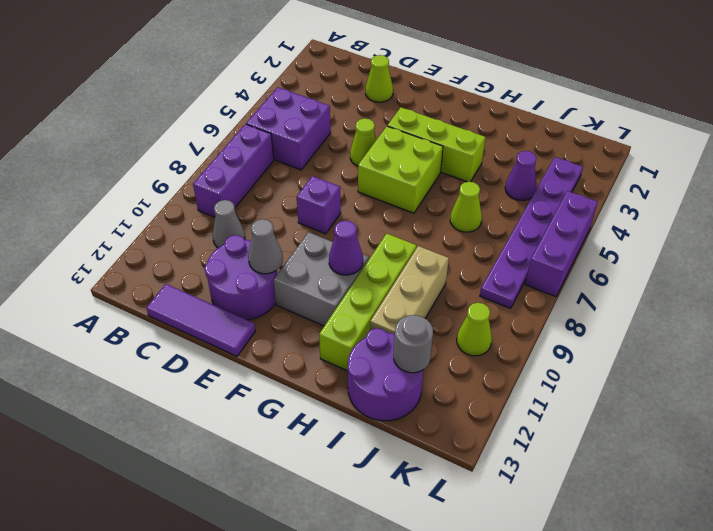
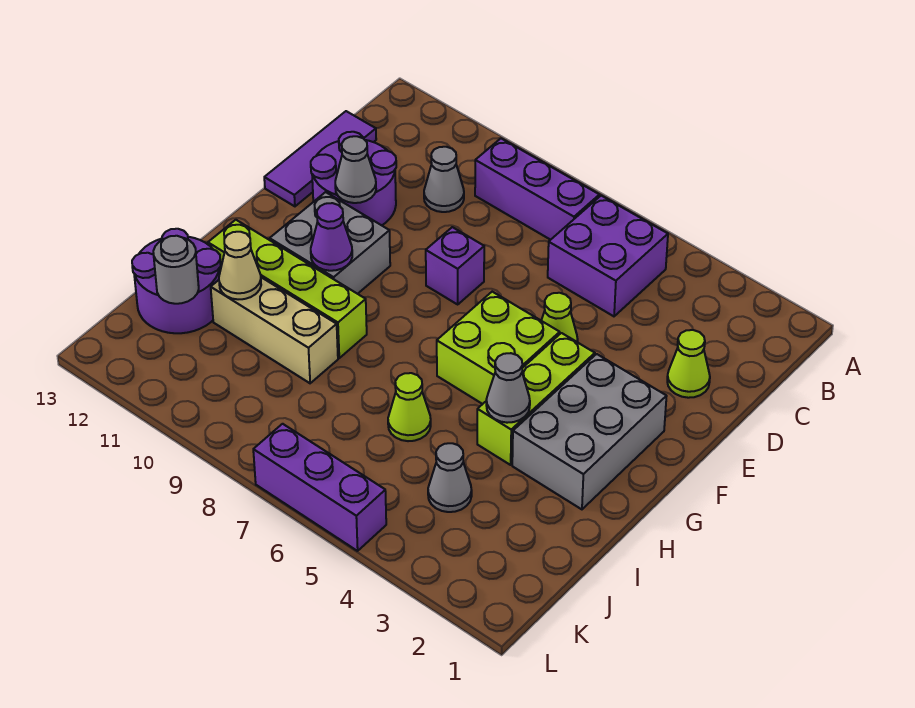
none -> grey 2x3 brick [512,354,667,509]
none -> grey 1x1 cone [486,353,530,423]
none -> tan 1x1 cone [219,232,261,299]
purple 1x1 cone [505,151,537,201] -> grey 1x1 cone [428,443,472,512]
purple 1x6 plate [480,157,583,308] -> none
lime 1x1 cone [457,303,492,356] -> none

